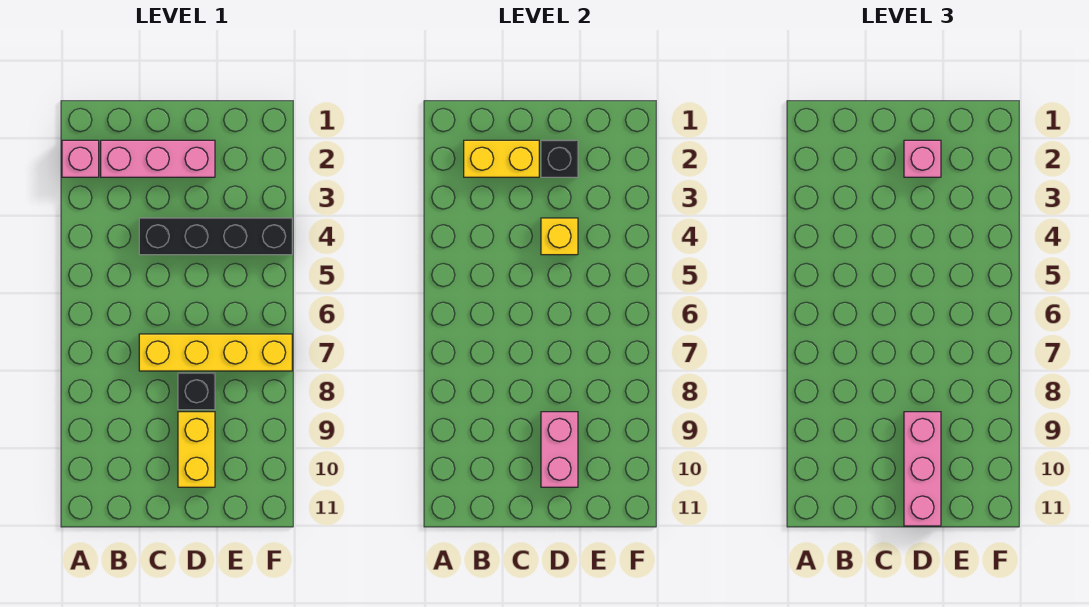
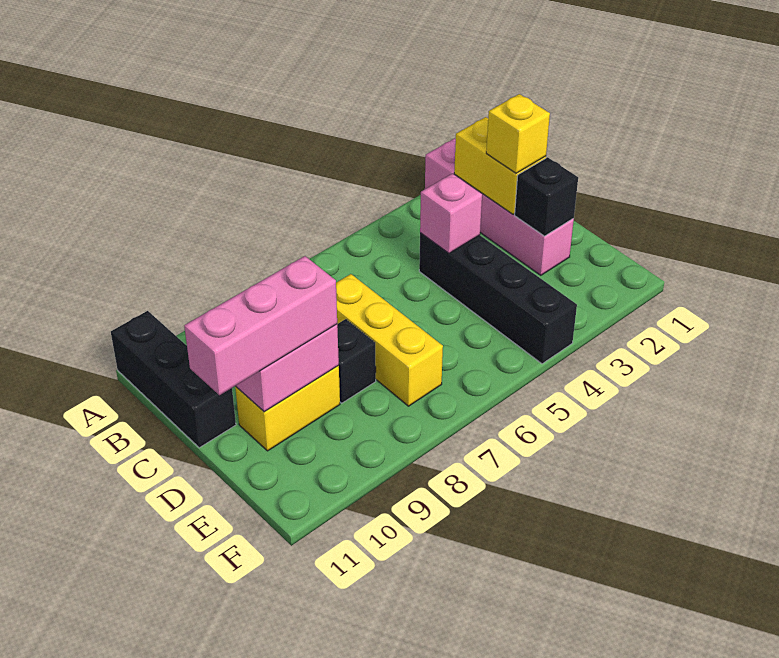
none -> black 1x3 brick [111,311,236,448]
yellow 1x4 brick [139,334,292,371] -> yellow 1x3 brick [336,274,443,406]
pink 1x1 brick [904,140,941,177] -> pink 1x1 brick moved to [420,174,482,253]
yellow 1x1 brick [541,218,578,255] -> yellow 1x1 brick moved to [486,94,550,173]

